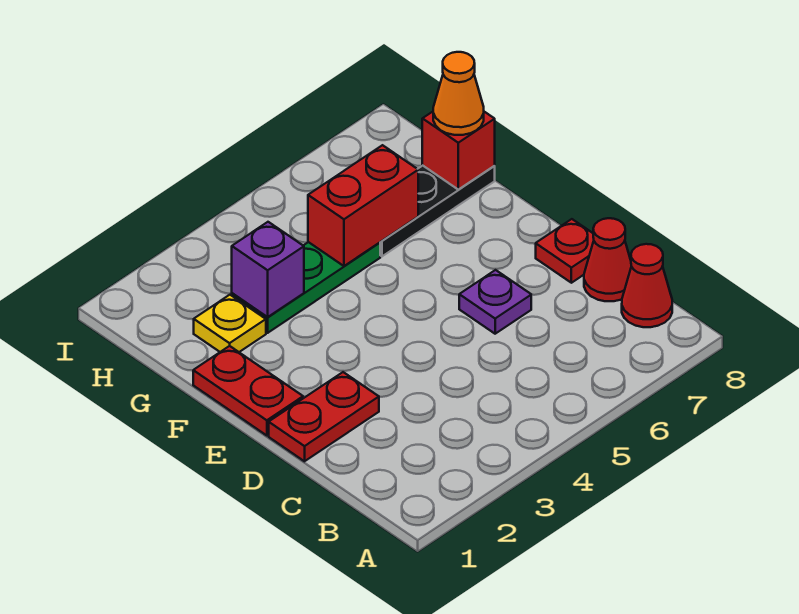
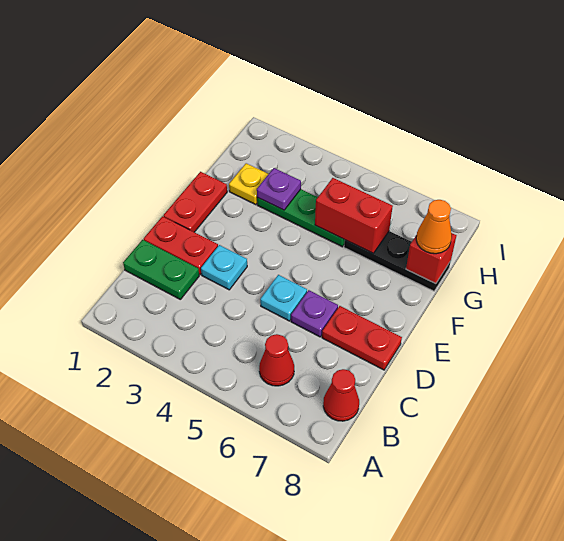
none -> green 1x2 plate [123,240,199,299]
red 1x1 cone [584,218,631,301] -> red 1x1 cone moved to [259,334,294,386]
none -> cyan 1x1 plate [201,245,247,290]
none -> cyan 1x1 plate [260,275,307,321]
red 1x1 plate [536,219,594,283] -> red 1x2 plate [322,306,402,370]
purple 1x1 brick [232,222,304,317] -> purple 1x1 plate [257,168,301,210]

